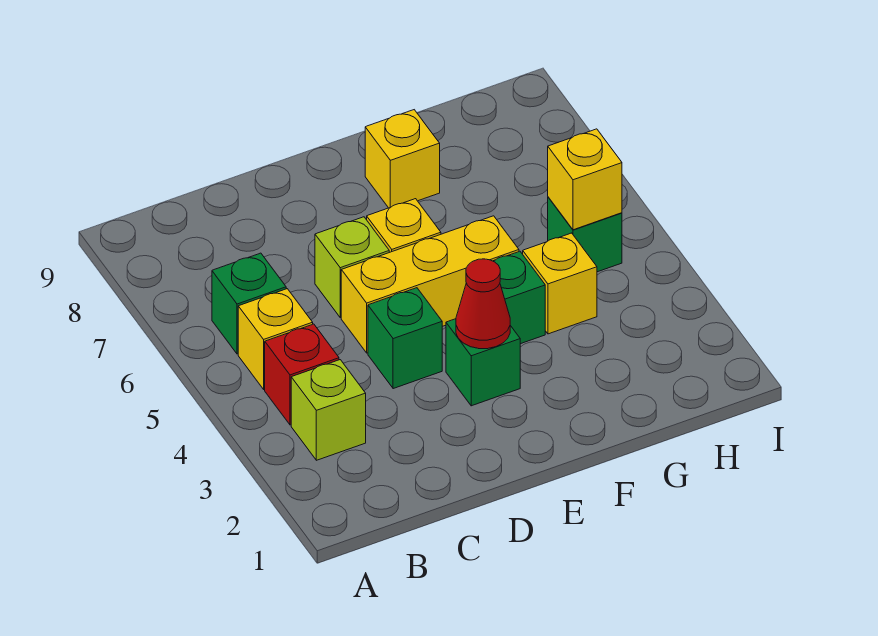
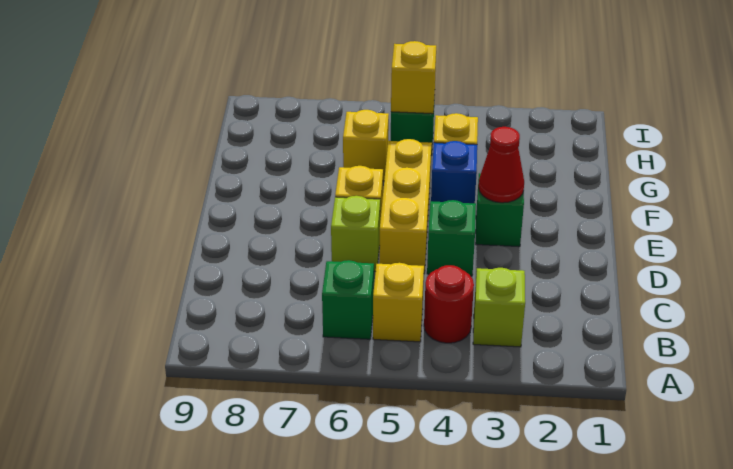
red 1x1 brick [265,324,339,425] -> red 1x1 round brick [424,265,474,343]
green 1x1 brick [493,251,545,344] -> blue 1x1 brick [431,141,477,203]
yellow 1x1 brick [365,110,440,208] -> yellow 1x1 brick moved to [343,110,389,181]

